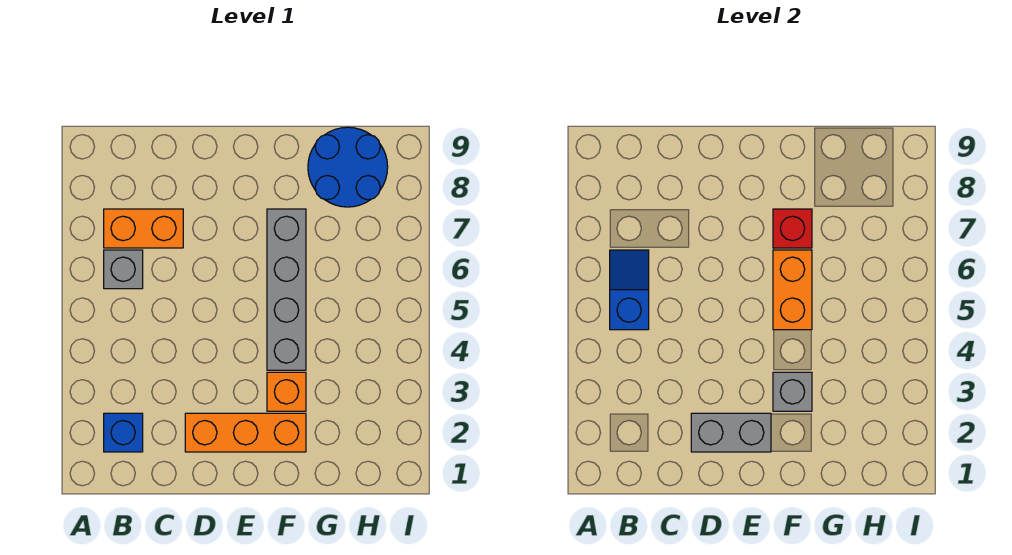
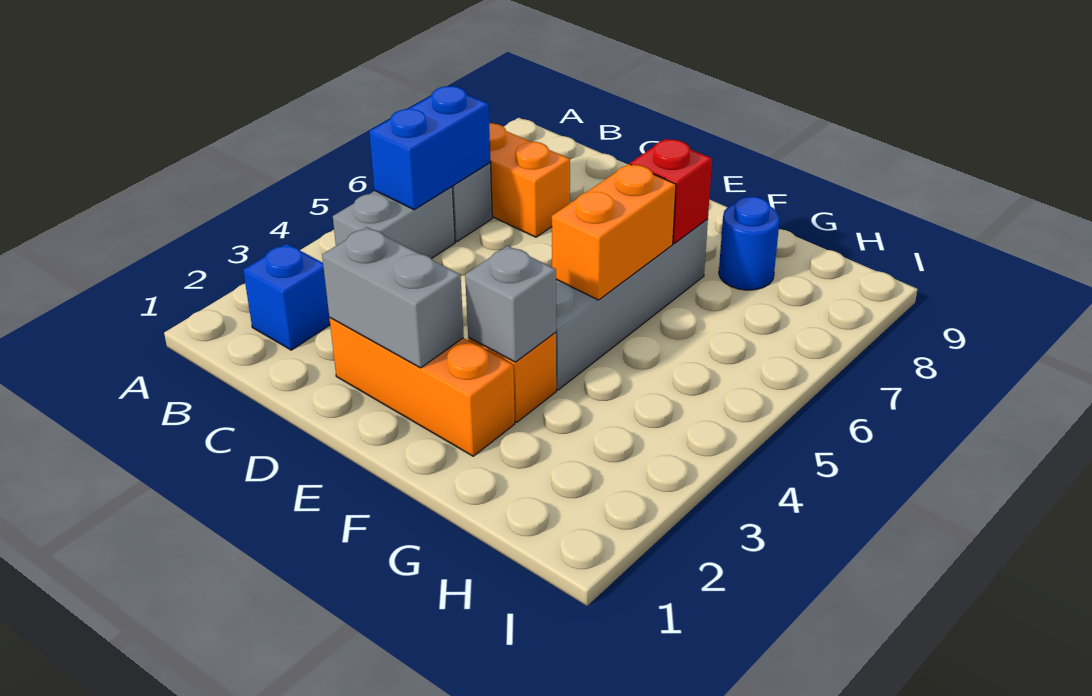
none -> grey 1x2 brick [333,187,455,259]
blue 1x2 slope [610,250,649,330] -> blue 1x2 brick [369,86,490,210]
blue 2x2 round brick [308,127,388,207] -> blue 1x1 round brick [719,197,780,290]

